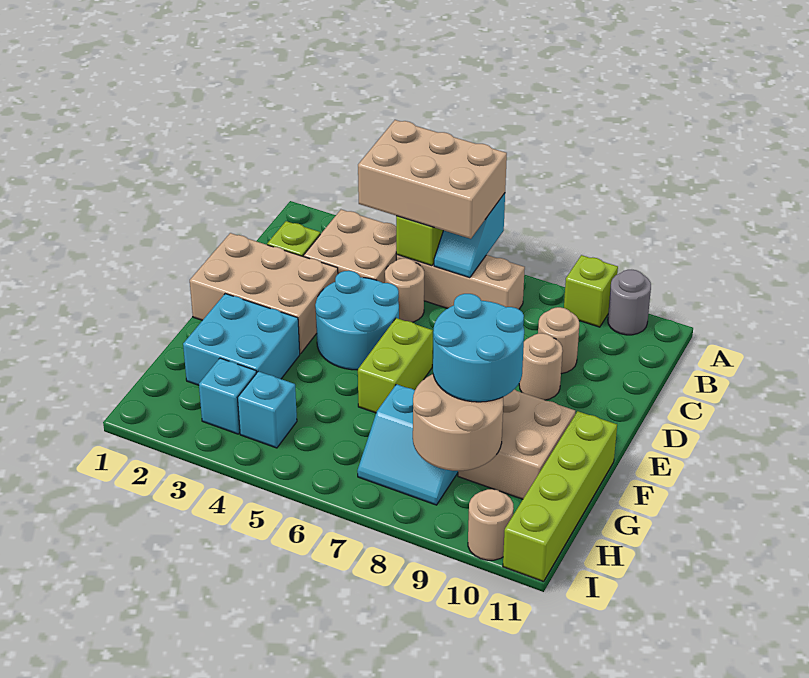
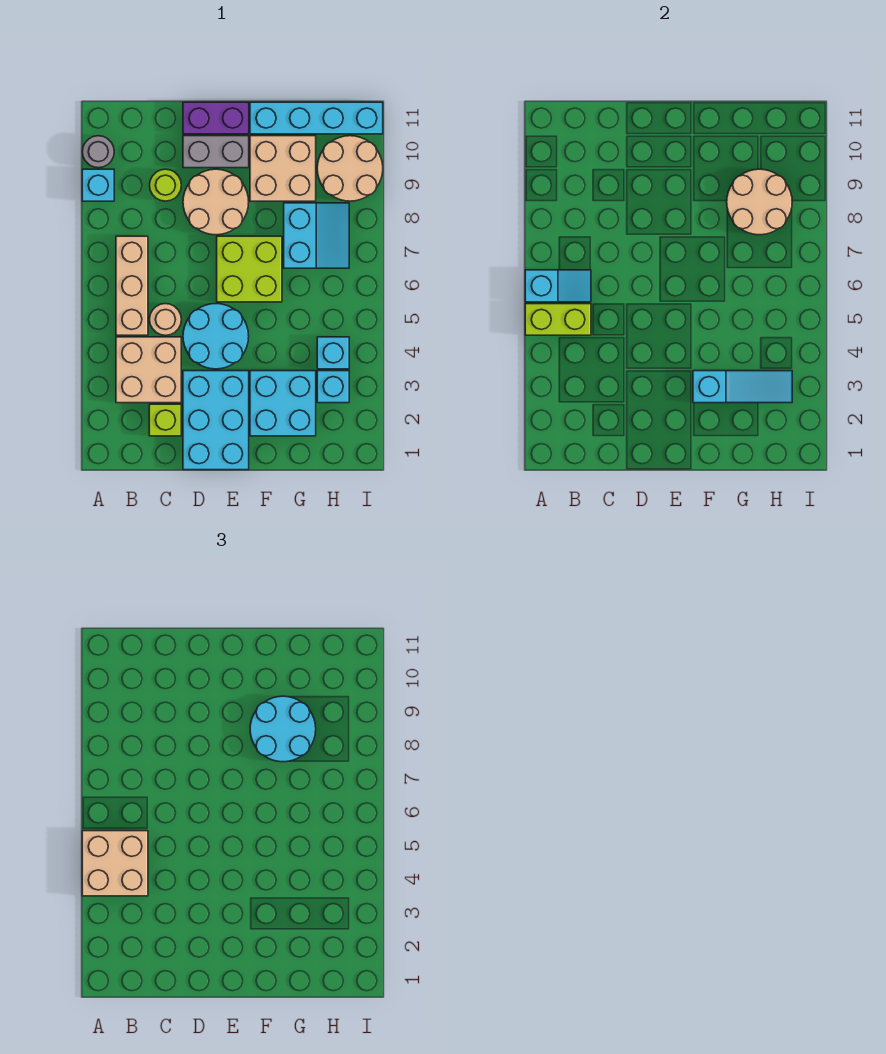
tan 2x3 brick [358,120,507,239] -> tan 2x2 brick [82,831,148,896]
lime 1x1 brick [564,255,618,327] -> cyan 1x1 brick [82,169,114,201]
tan 1x1 round brick [538,307,579,374] -> lime 1x1 round brick [150,169,181,201]
tan 2x3 brick [190,233,338,354] -> cyan 2x3 brick [183,371,249,470]
tan 1x1 round brick [519,333,563,400] -> tan 2x2 round brick [183,169,249,235]
none -> grey 1x2 brick [183,136,249,168]
none -> purple 1x2 brick [183,102,249,134]
lime 1x2 brick [358,318,433,413] -> lime 2x2 brick [217,236,282,302]
none -> cyan 1x3 slope [693,371,792,403]
lime 1x4 brick [503,411,617,582] -> cyan 1x4 brick [250,102,383,134]
tan 1x1 round brick [468,489,514,560] -> tan 2x2 round brick [317,136,383,201]

